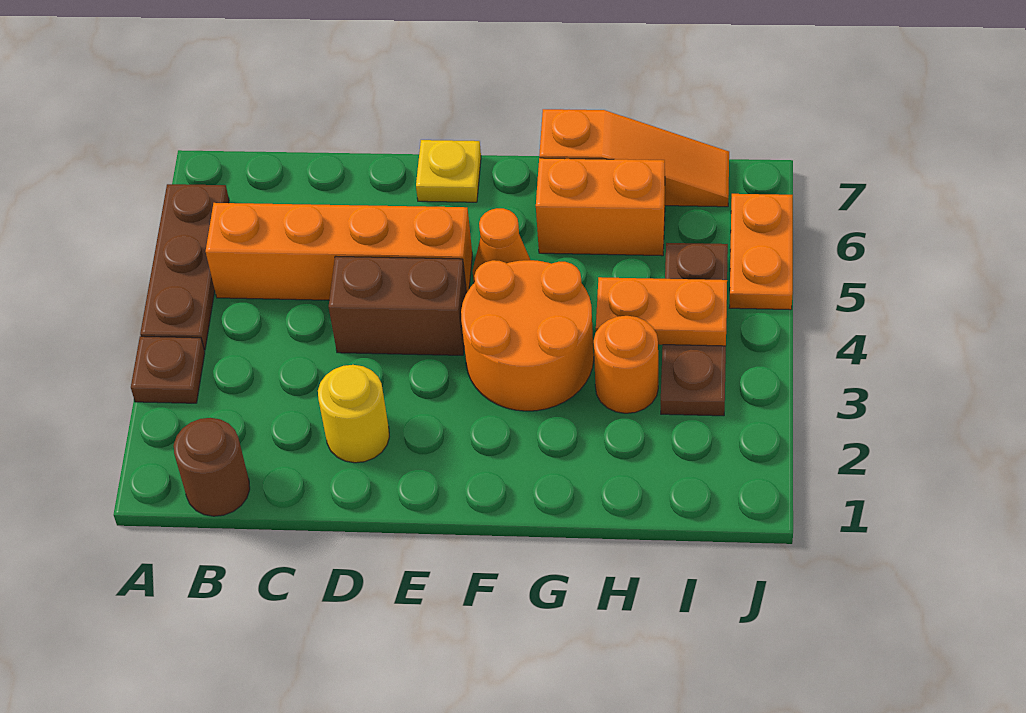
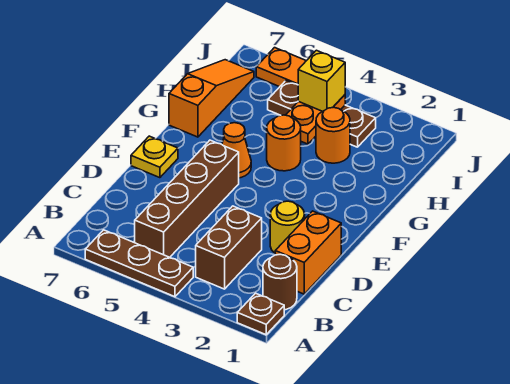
brown 1x1 plate [131,336,205,403] -> brown 1x1 plate moved to [237,293,284,335]
orange 1x4 brick [206,203,472,300] -> brown 1x4 brick [135,140,239,257]
brown 1x2 brick [329,256,466,355] -> brown 1x2 brick moved to [196,206,262,289]
orange 2x2 round brick [461,260,594,411] -> orange 1x1 round brick [267,115,301,171]
orange 1x2 brick [536,158,665,256] -> orange 1x2 brick moved to [275,211,341,294]
none -> yellow 1x1 brick [298,50,345,111]

